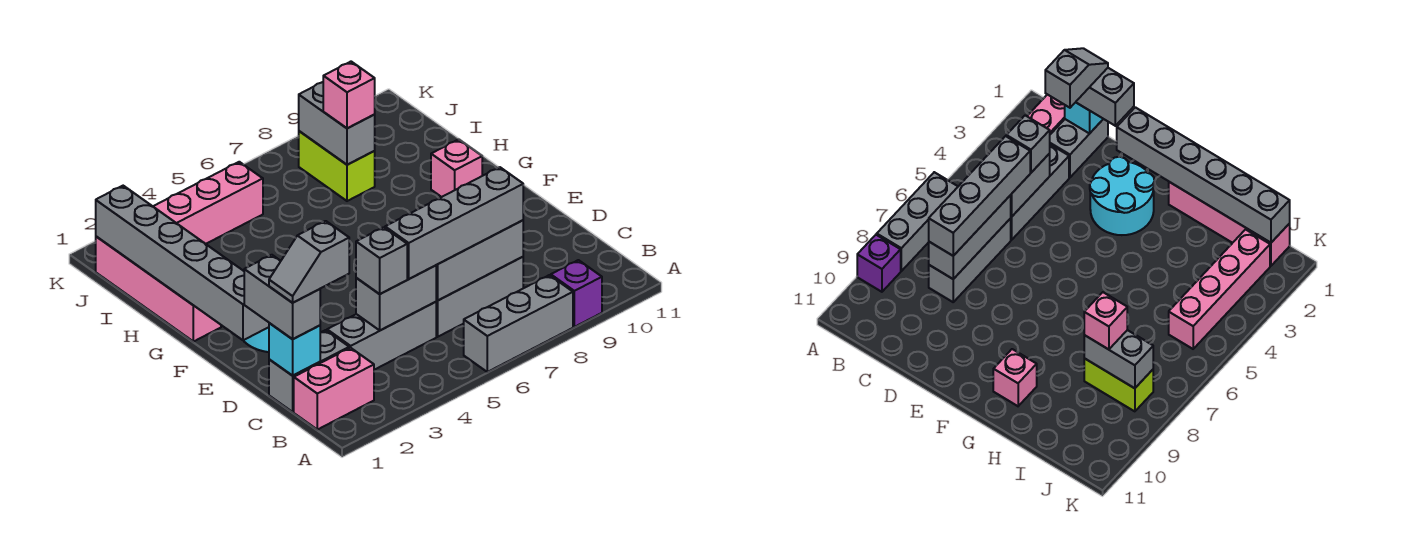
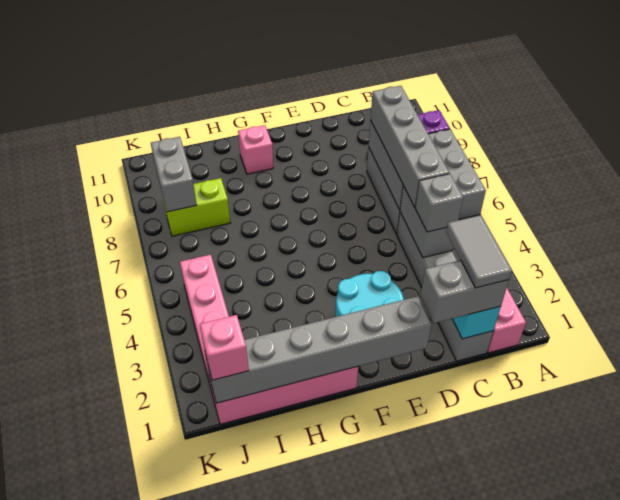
grey 1x2 slope [269,221,349,303] -> grey 1x2 tile [446,215,512,288]
grey 1x2 brick [299,82,375,165] -> grey 1x2 brick turned to [151,137,197,212]
pink 1x1 brick [323,62,375,128] -> pink 1x1 brick moved to [200,315,249,380]

